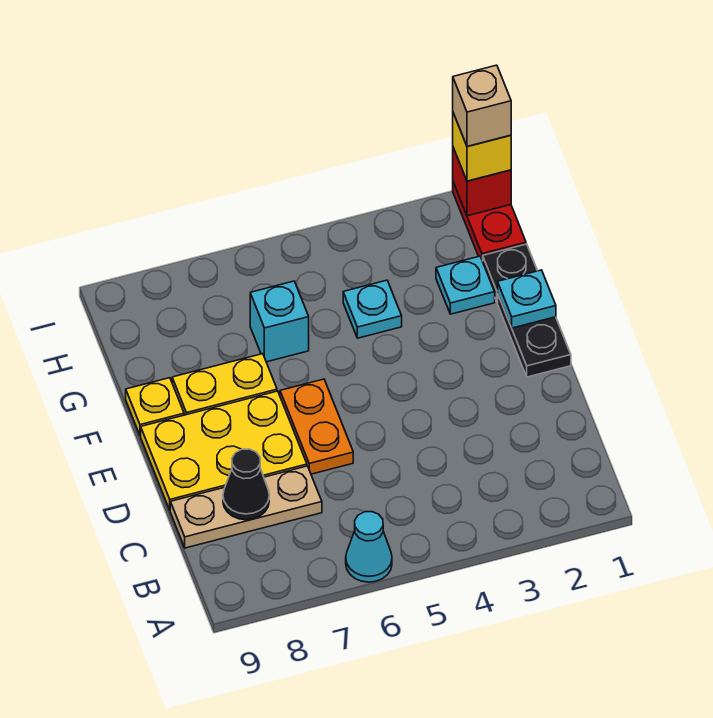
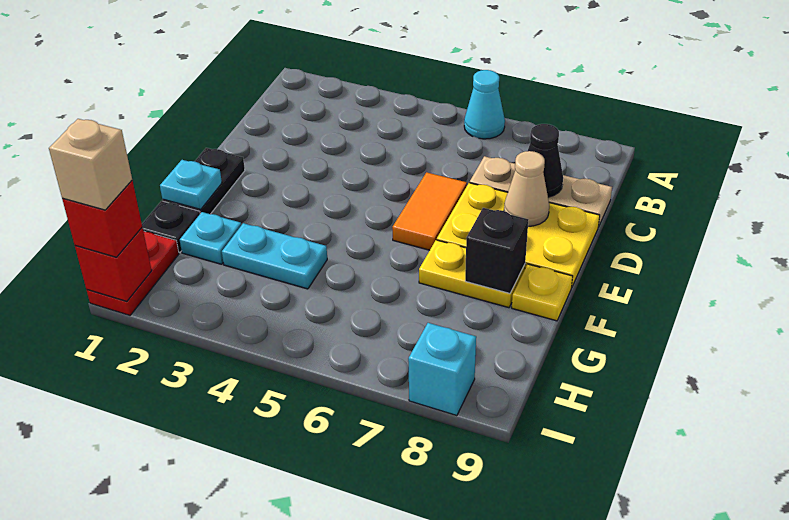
orange 1x2 plate [280,379,353,474] -> orange 1x2 tile [392,172,467,250]
none -> tan 1x1 cone [504,151,549,226]
none -> black 1x1 brick [465,208,529,293]
cyan 1x1 plate [343,280,402,338] -> cyan 1x2 plate [222,223,327,289]
cyan 1x1 brick [250,281,309,362] -> cyan 1x1 brick moved to [408,323,476,416]
yellow 1x1 brick [453,113,511,181] -> red 1x1 brick [62,181,142,257]

